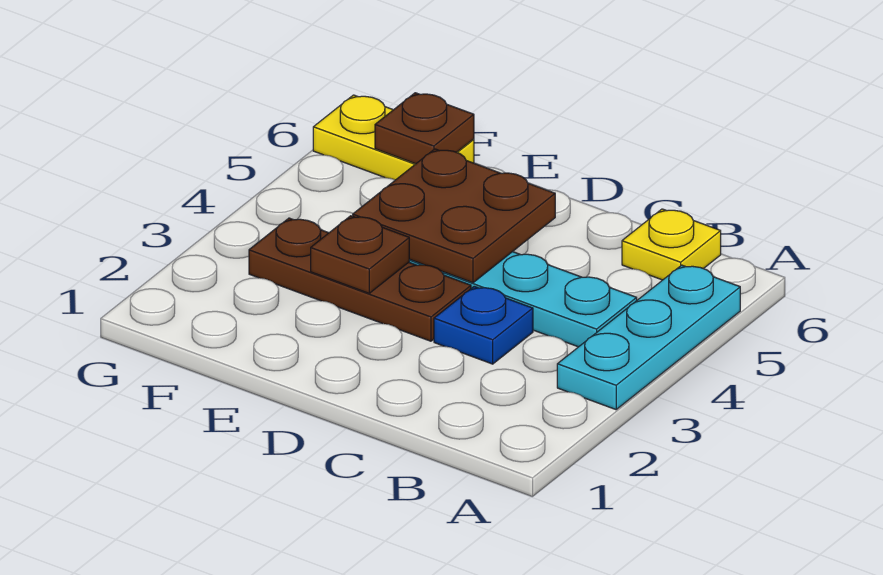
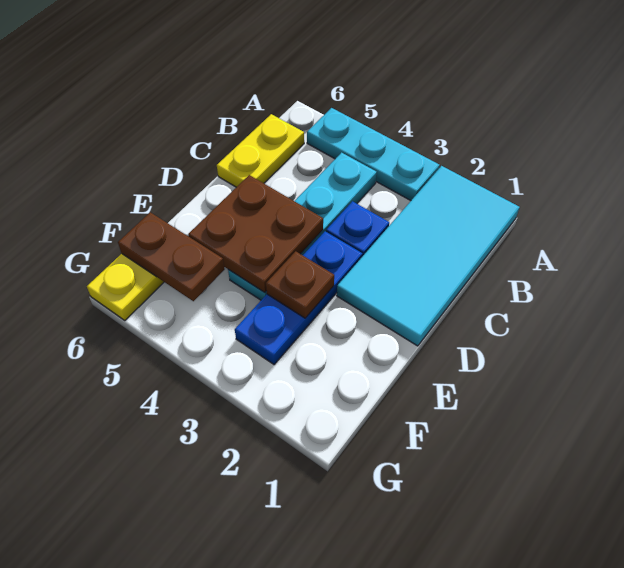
none -> cyan 2x4 tile [337,166,520,346]
yellow 1x1 plate [622,209,721,280] -> yellow 1x2 plate [217,114,304,187]
brown 1x3 plate [249,218,471,341] -> blue 1x3 plate [235,231,362,364]
brown 1x1 plate [375,93,474,164] -> brown 1x2 plate [118,212,225,301]

